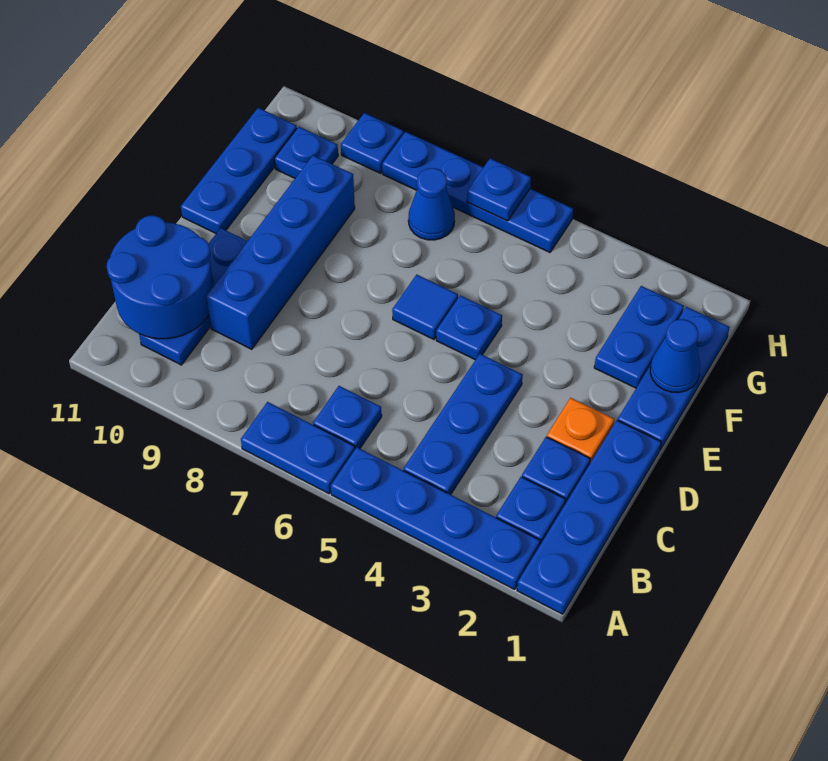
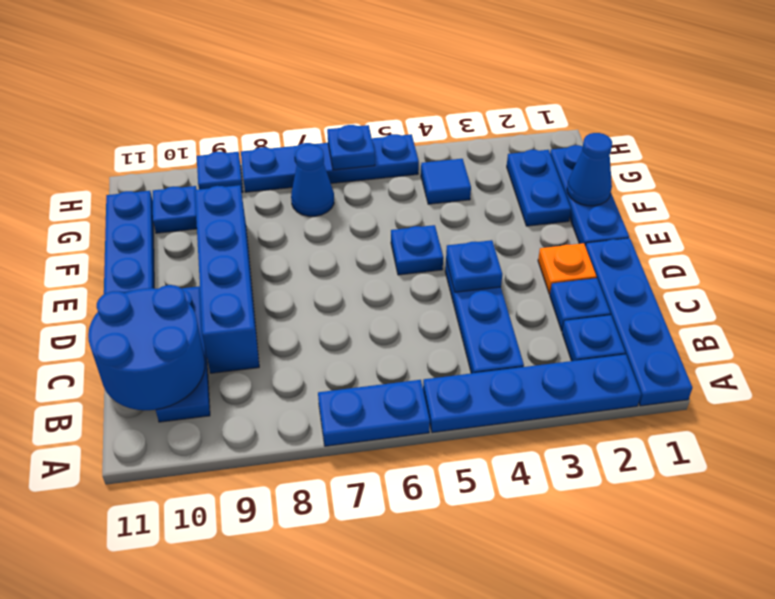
blue 1x1 plate [313,386,382,449] -> blue 1x1 plate moved to [446,240,502,292]
blue 1x1 tile [392,275,458,339] -> blue 1x1 tile moved to [421,159,471,204]

